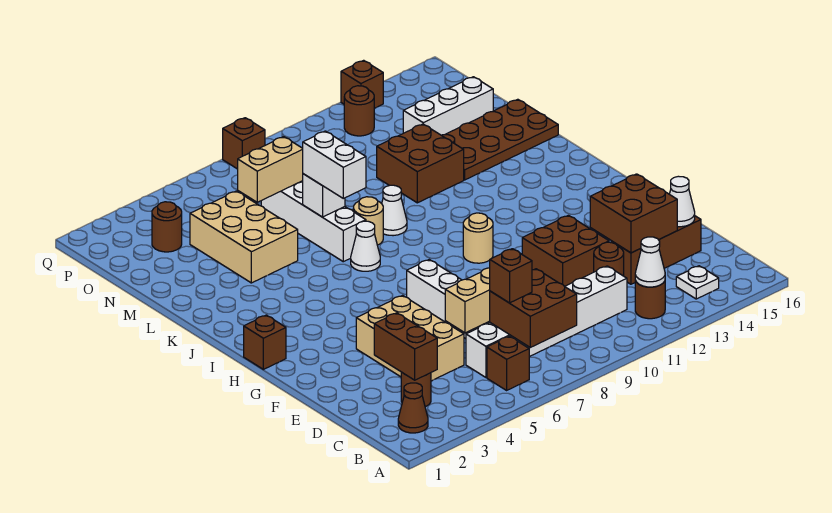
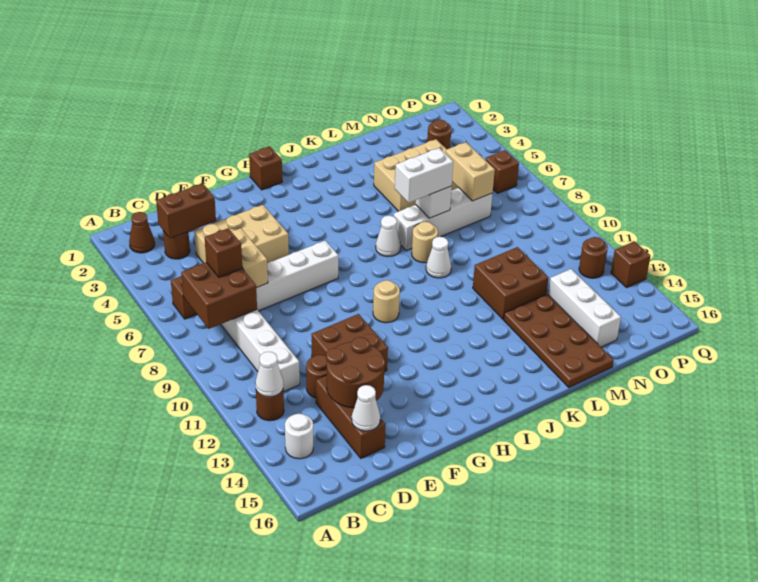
white 1x1 plate [676,266,719,299] -> white 1x1 round brick [285,414,313,459]
brown 2x2 brick [590,174,677,253] -> brown 2x2 round brick [326,337,385,408]
brown 1x1 brick [223,118,265,169] -> brown 1x1 brick moved to [486,150,519,193]

